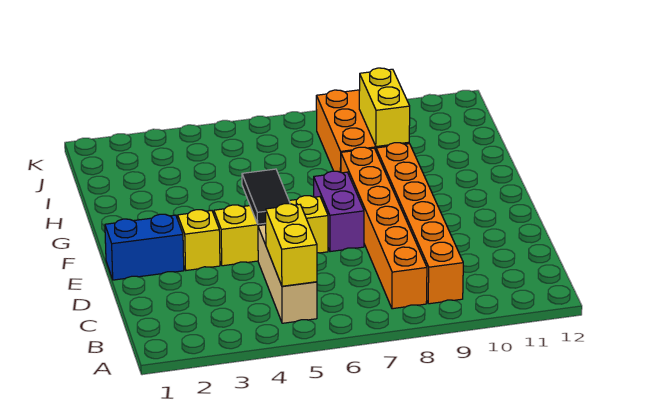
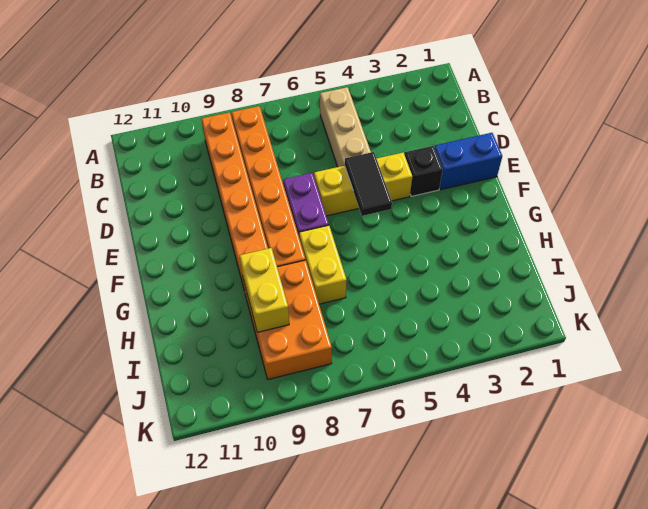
yellow 1x2 brick [265,204,317,286] -> yellow 1x2 brick moved to [299,225,347,304]
yellow 1x1 brick [178,210,220,270] -> black 1x1 brick [405,146,443,196]

